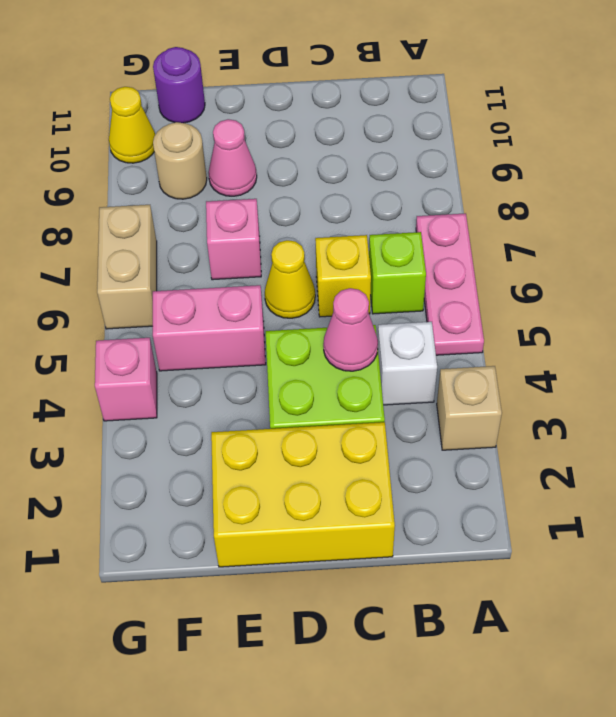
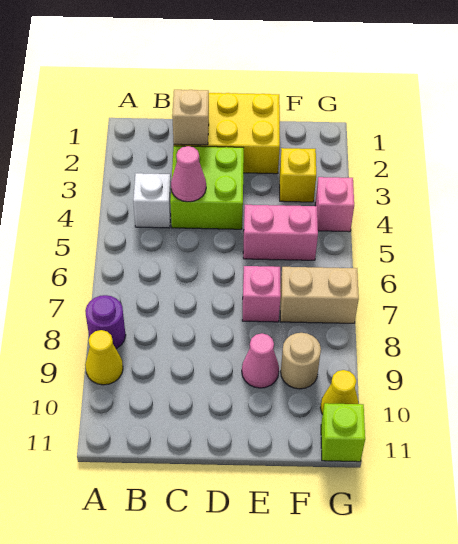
tan 1x1 brick [437,366,502,450] -> tan 1x1 brick moved to [172,90,209,145]
pink 1x3 plate [416,213,484,355] -> none
lime 1x1 brick [369,232,426,314] -> lime 1x1 brick moved to [321,403,365,462]
yellow 1x1 brick [315,235,371,317] -> yellow 1x1 brick moved to [280,148,316,202]
yellow 1x1 cone [265,240,315,318] -> yellow 1x1 cone moved to [85,330,123,385]
purple 1x1 round brick [153,47,205,123] -> purple 1x1 round brick moved to [85,295,126,349]
tan 1x2 brick [97,205,157,329] -> tan 1x2 brick turned to [280,267,359,323]

